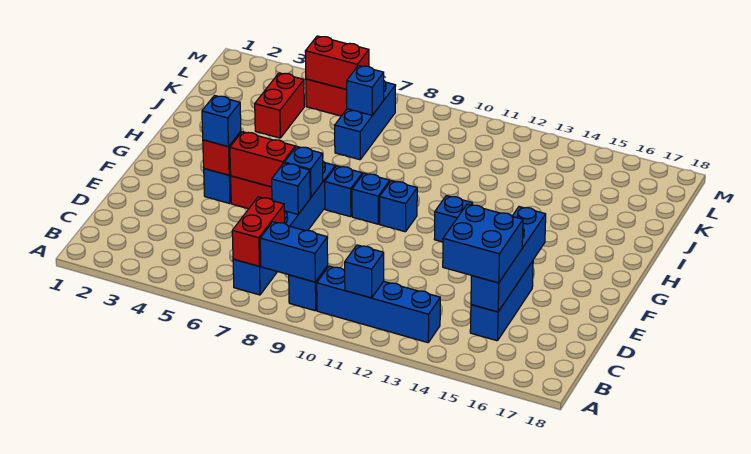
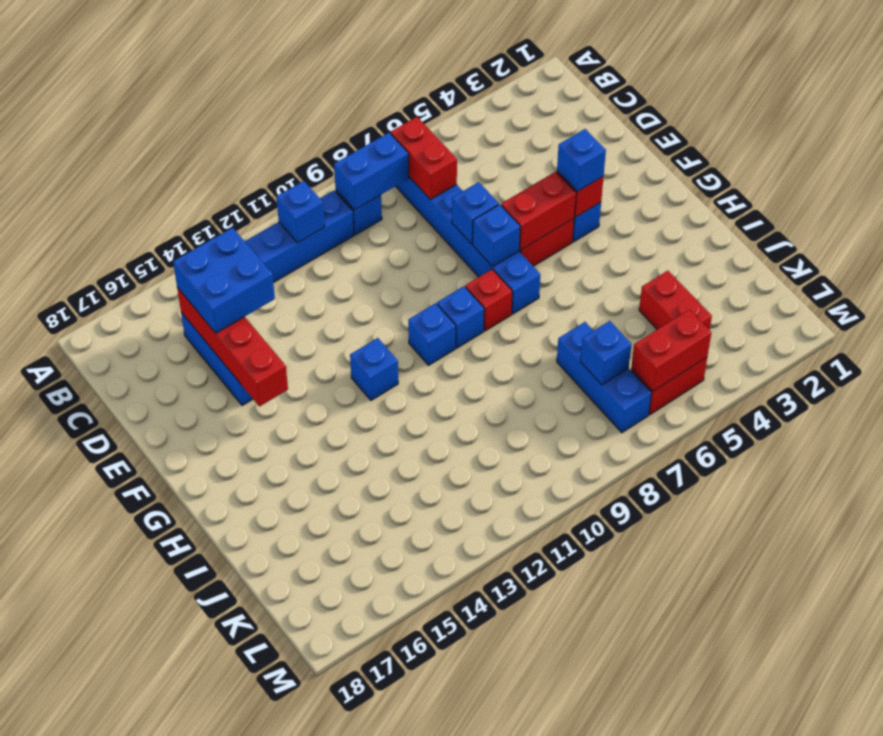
blue 1x4 brick [471,207,546,312] -> red 1x4 brick [177,288,288,406]
blue 1x1 brick [325,166,362,217] -> red 1x1 brick [465,269,512,331]

